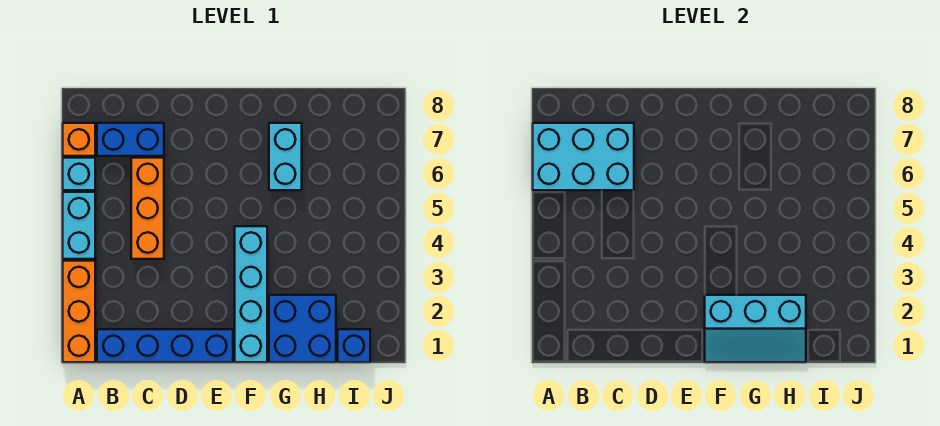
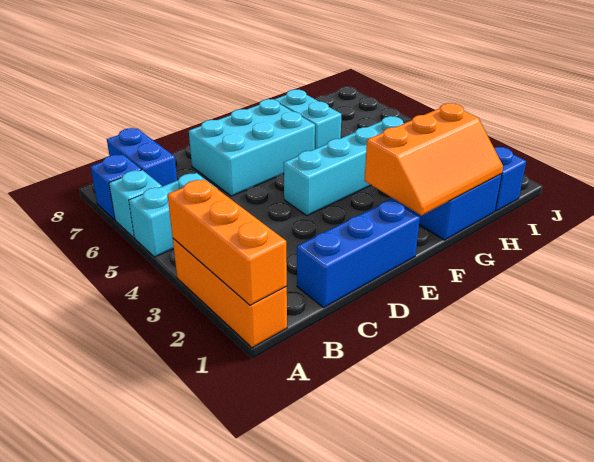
cyan 1x2 brick [63,192,95,259] -> cyan 1x2 brick turned to [129,173,216,257]
cyan 2x3 brick [533,123,634,190] -> cyan 2x3 brick moved to [189,99,315,196]
orange 1x1 brick [63,123,95,156] -> blue 1x1 brick [91,155,141,220]
blue 1x4 brick [97,329,233,362] -> blue 1x3 brick [297,199,420,308]
blue 1x2 brick [97,123,164,156] -> blue 1x2 brick turned to [107,128,177,186]
orange 1x3 brick [131,158,164,259] -> orange 1x3 brick moved to [167,179,287,305]
cyan 1x4 brick [235,226,267,362] -> cyan 1x4 brick turned to [284,116,404,215]
cyan 2x3 slope [705,295,806,362] -> orange 2x3 slope [364,103,503,215]

